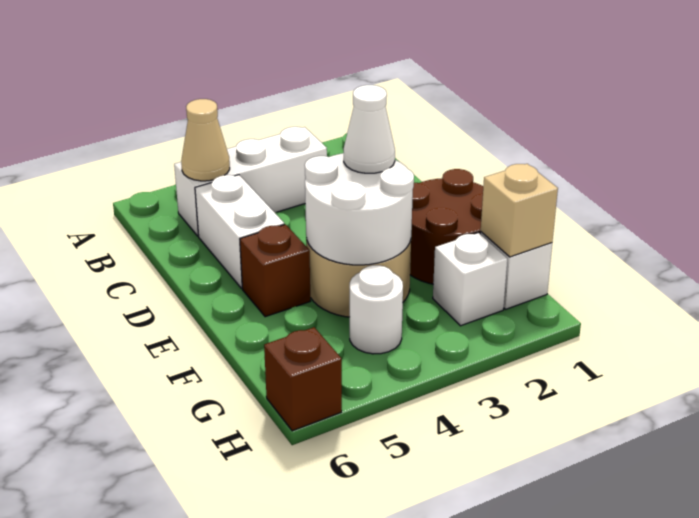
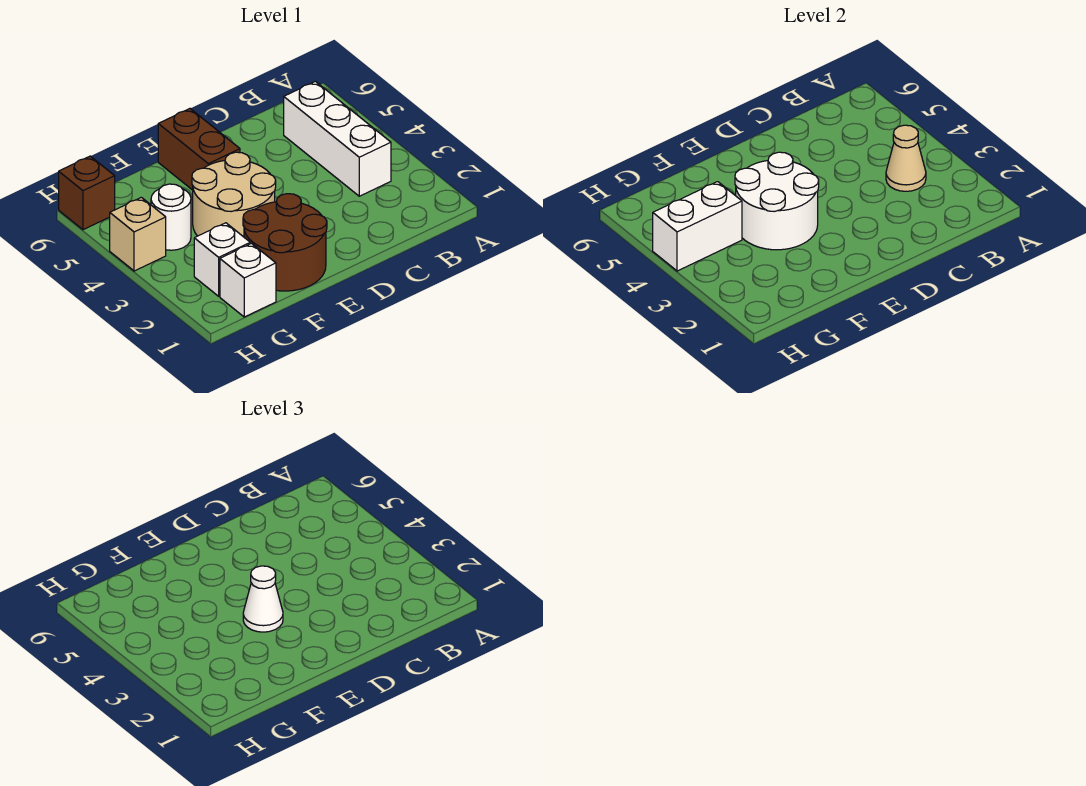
tan 1x1 cone [181,99,230,181] -> tan 1x1 cone moved to [886,125,926,191]
white 1x2 brick [195,175,284,289] -> white 1x2 brick moved to [653,182,742,271]
brown 1x1 brick [240,224,310,317] -> brown 1x2 brick [158,109,240,190]
tan 1x1 brick [481,164,558,257] -> tan 1x1 brick moved to [110,197,166,271]

